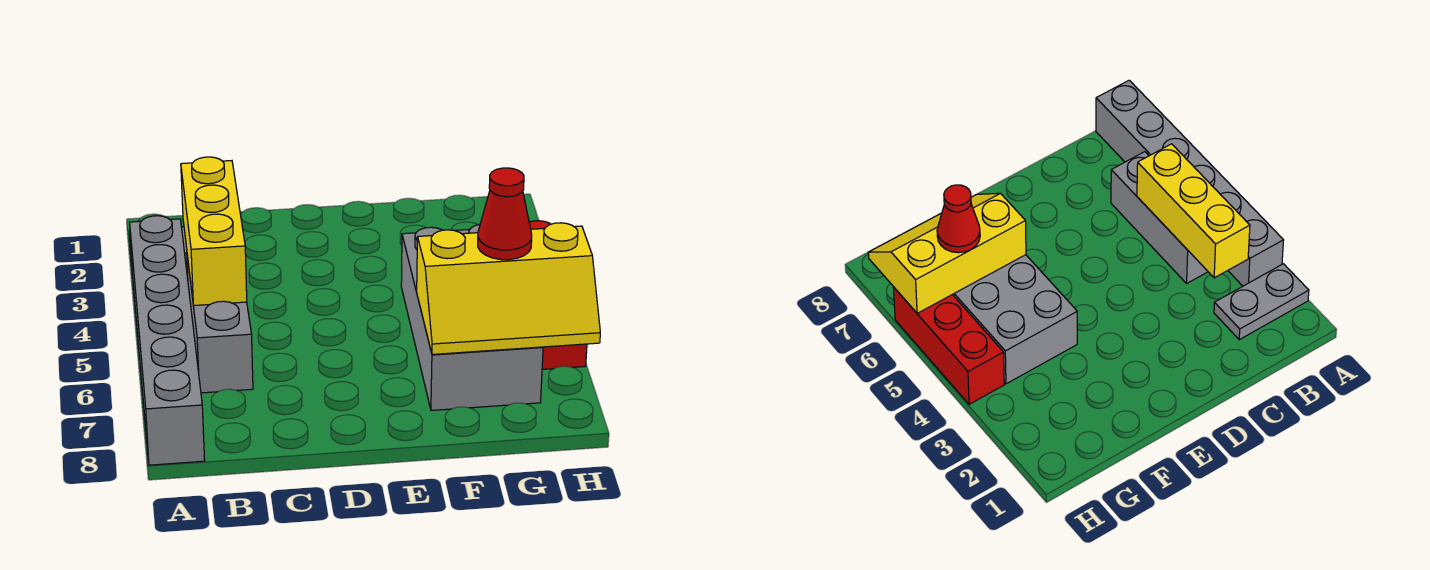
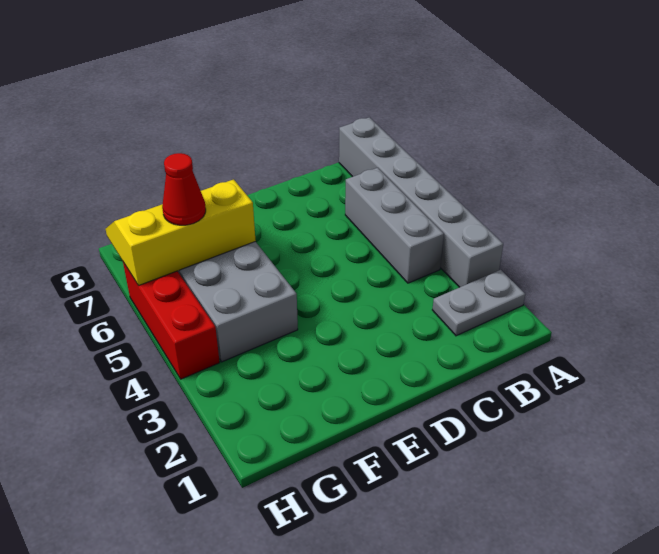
yellow 1x3 brick [181,157,247,306] -> none

